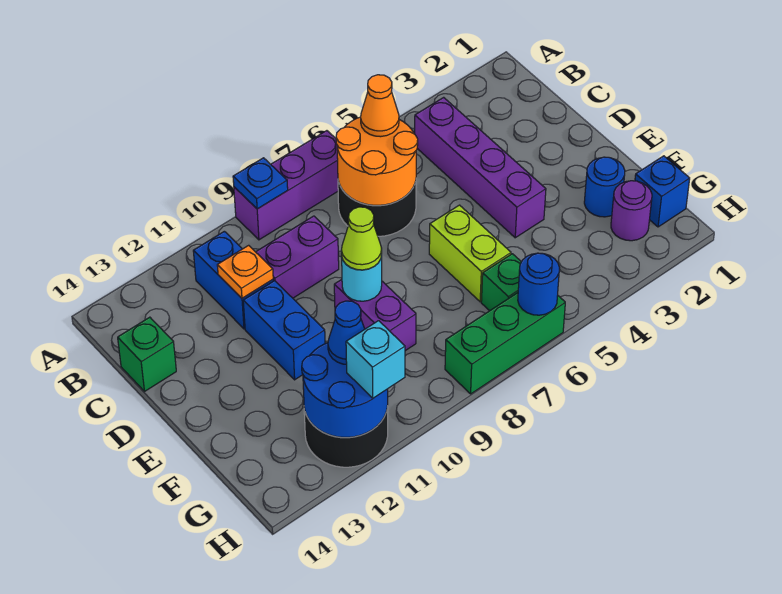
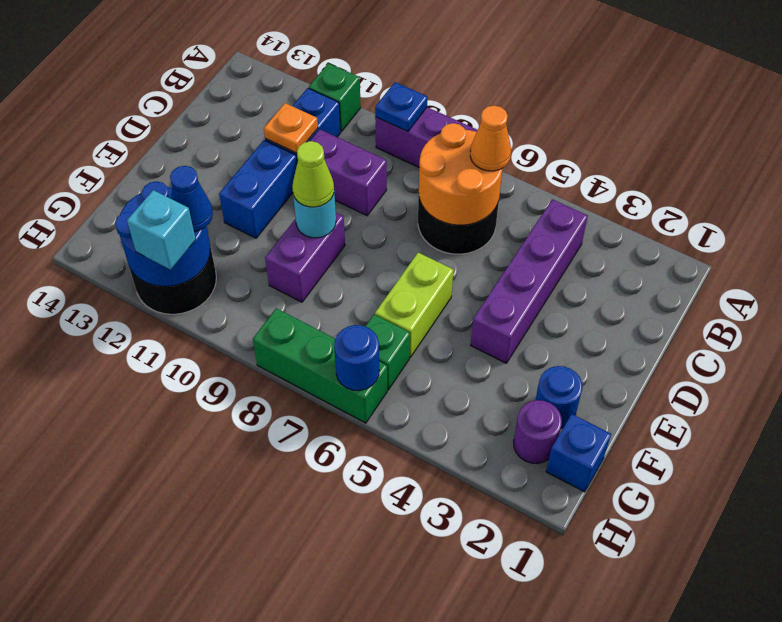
green 1x1 brick [118,317,176,391] -> green 1x1 brick moved to [309,63,361,132]

